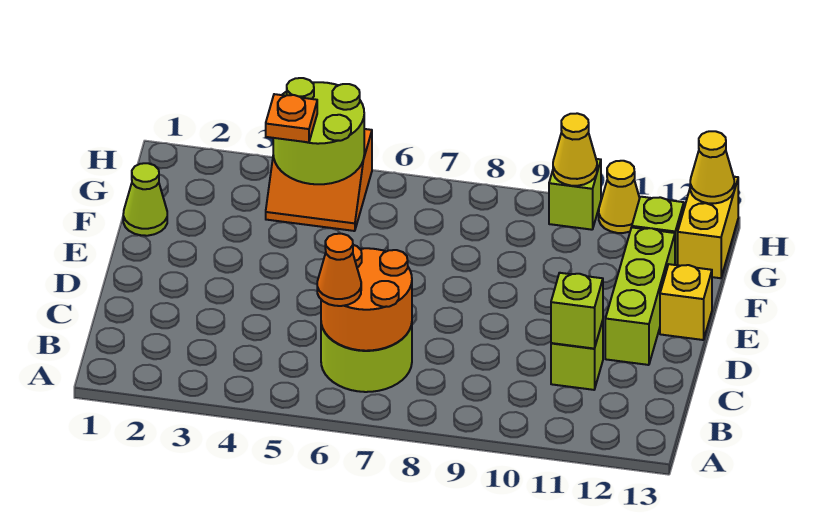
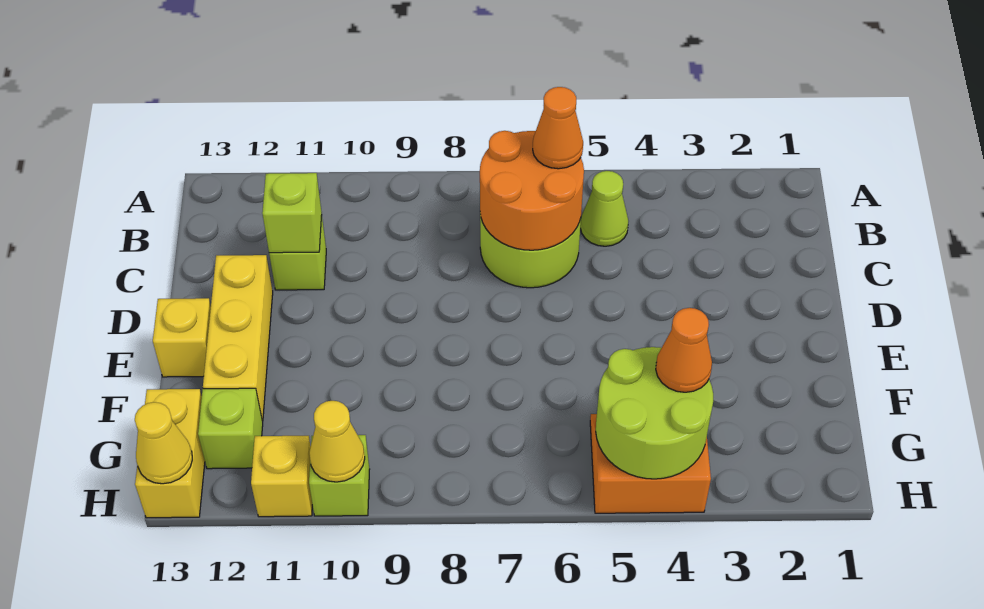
lime 1x3 brick [605,227,675,365] -> yellow 1x3 brick [203,255,273,421]
lime 1x1 cone [123,163,167,236] -> lime 1x1 cone moved to [580,171,628,246]
orange 1x1 plate [266,94,317,142] -> orange 1x1 cone [656,308,712,392]
yellow 1x1 cone [599,161,640,233] -> yellow 1x1 brick [251,436,312,517]

